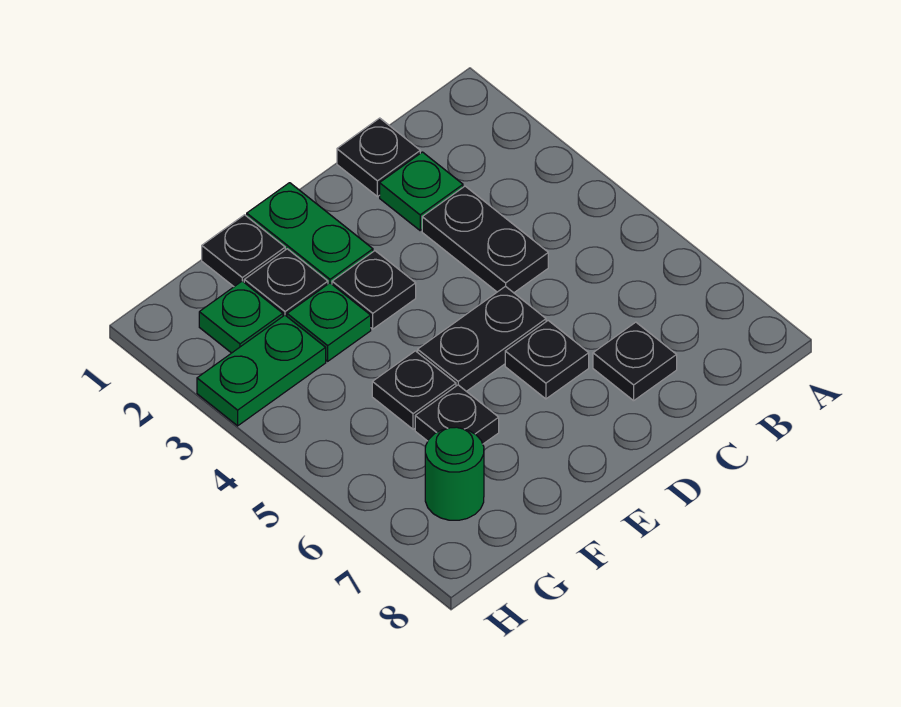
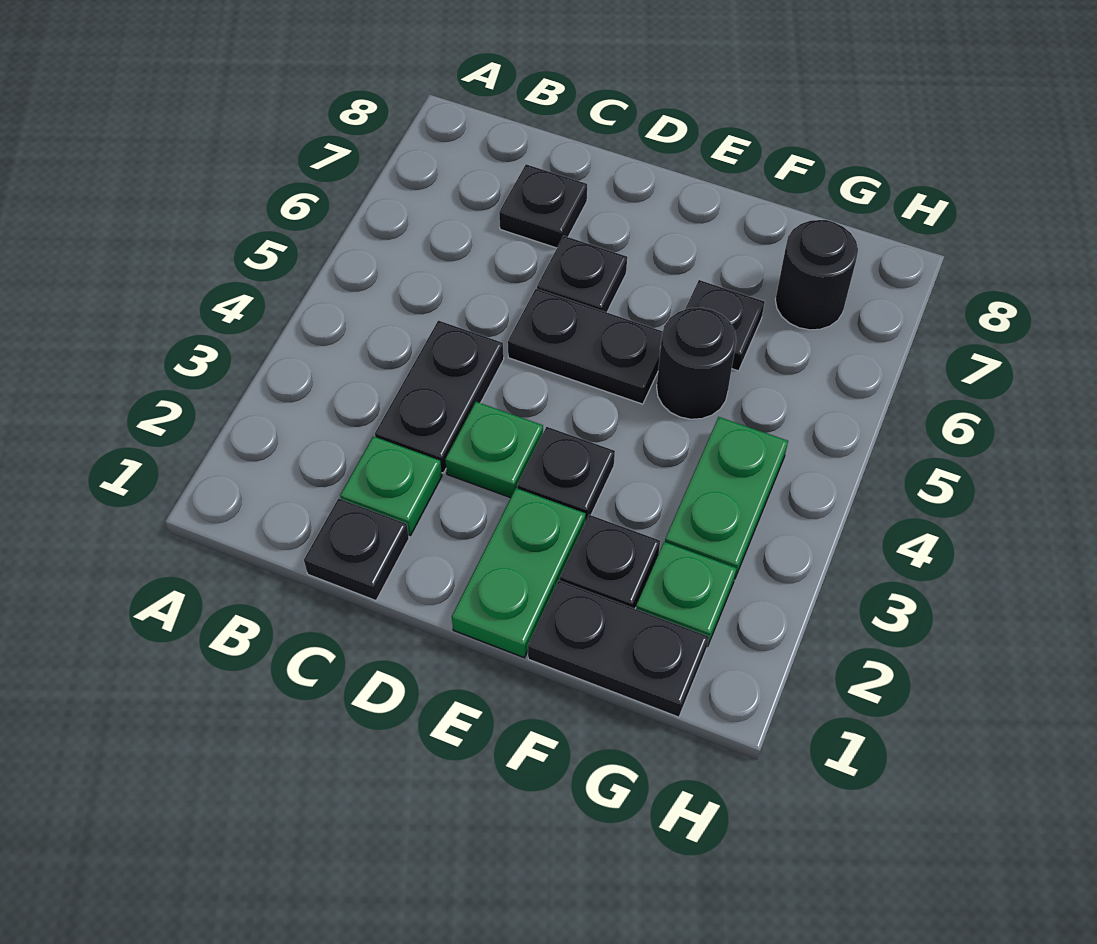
black 1x1 plate [202,215,285,286] -> black 1x2 plate [528,581,709,717]
green 1x1 plate [287,283,371,361] -> green 1x1 plate moved to [445,402,543,498]
black 1x1 plate [372,351,456,429] -> black 1x1 round brick [657,308,736,419]
green 1x2 plate [197,315,326,426] -> green 1x2 plate turned to [665,417,788,579]
green 1x1 round brick [425,427,484,520] -> black 1x1 round brick [775,220,858,330]

